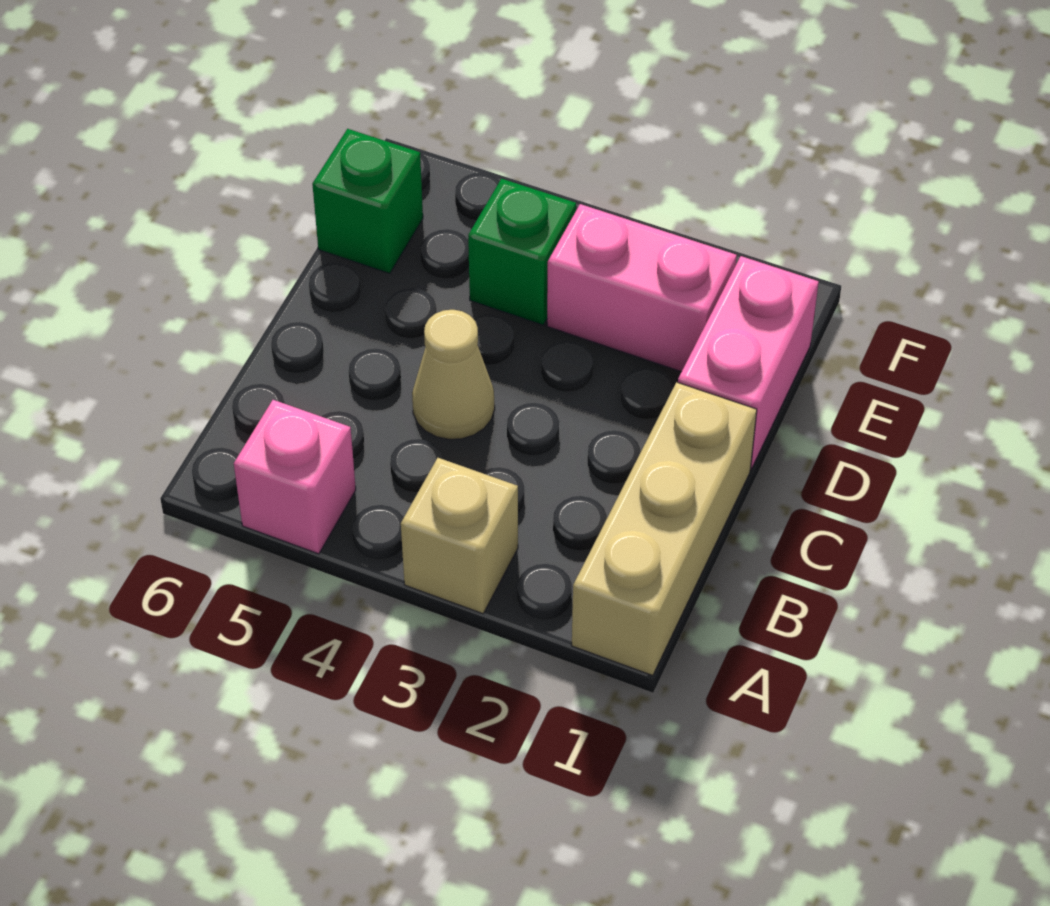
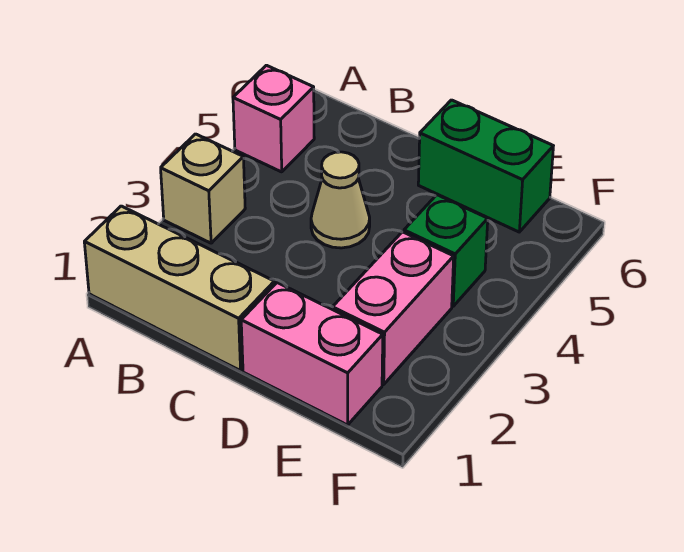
green 1x1 brick [312,129,423,274] -> green 1x2 brick [418,100,553,232]

